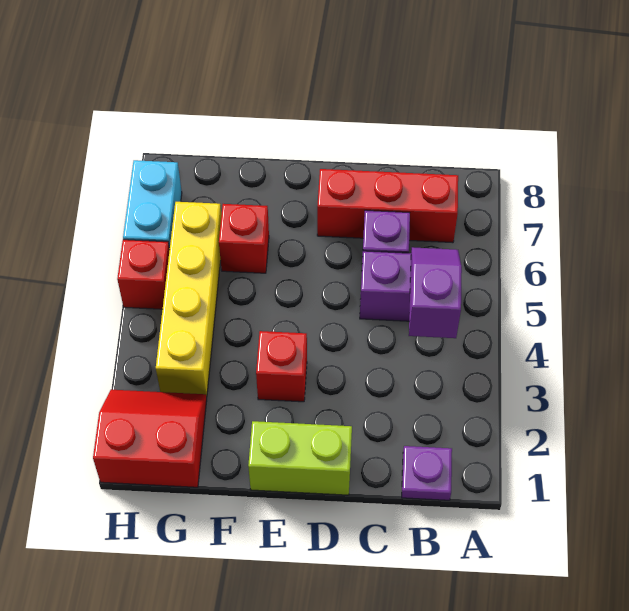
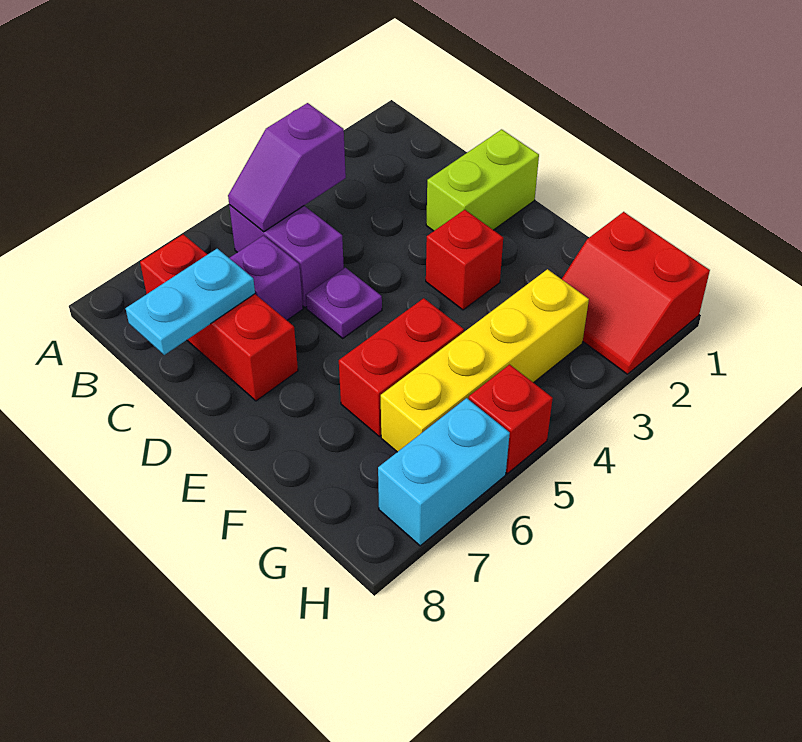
purple 1x1 plate [402,446,452,500] -> purple 1x1 plate moved to [306,268,382,338]
none -> cyan 1x2 plate [126,249,255,355]
lime 1x2 brick [248,421,352,495] -> lime 1x2 brick turned to [426,129,539,231]
red 1x1 brick [219,204,269,273] -> red 1x2 brick [339,298,464,436]

